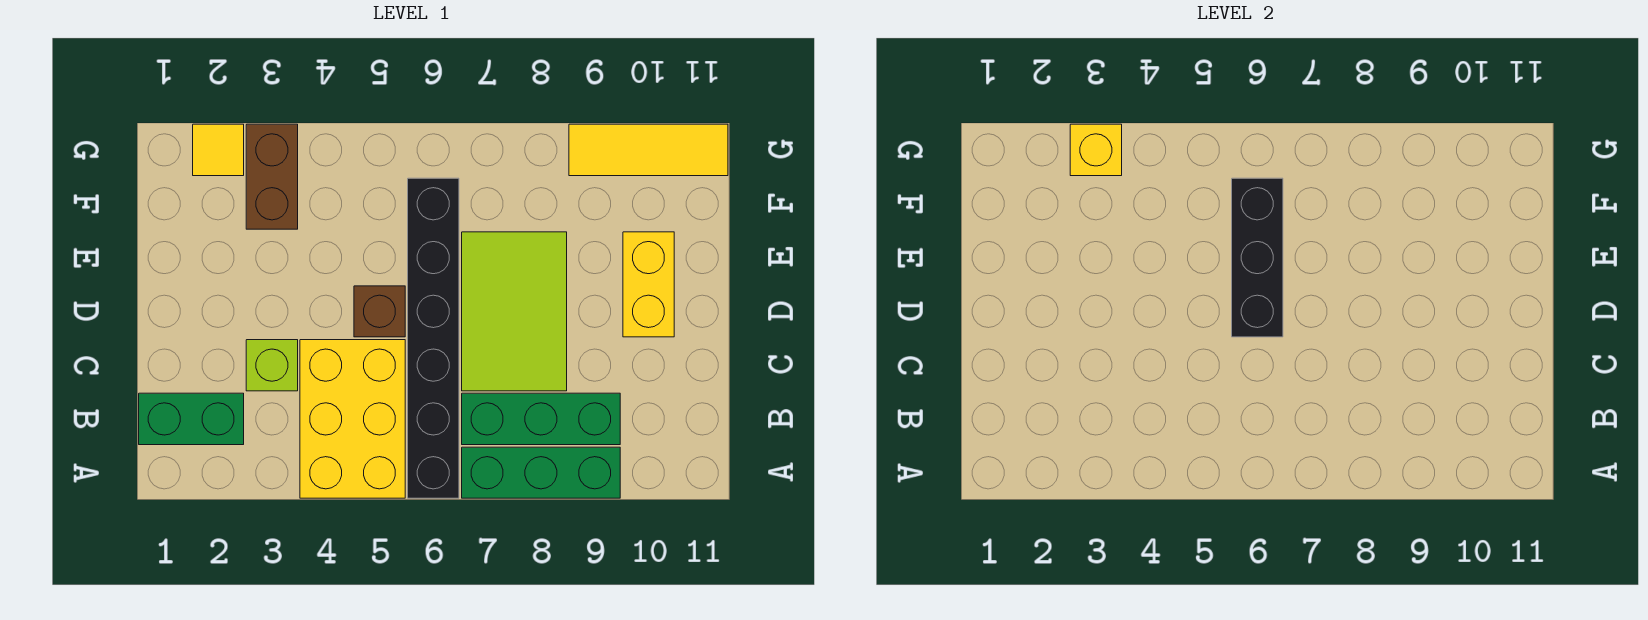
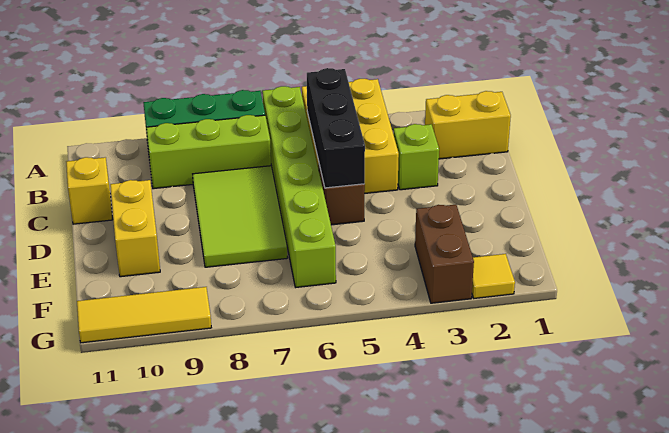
black 1x6 brick [408,178,459,498] -> lime 1x6 brick [262,86,336,287]
green 1x2 brick [139,393,244,445] -> yellow 1x2 brick [425,91,511,159]
green 1x3 brick [462,393,620,445] -> lime 1x3 brick [146,115,271,189]
black 1x3 brick [1232,178,1283,337] -> black 1x3 brick moved to [307,68,365,188]
yellow 1x1 brick [1070,124,1122,176] -> yellow 1x1 brick moved to [66,157,112,224]

